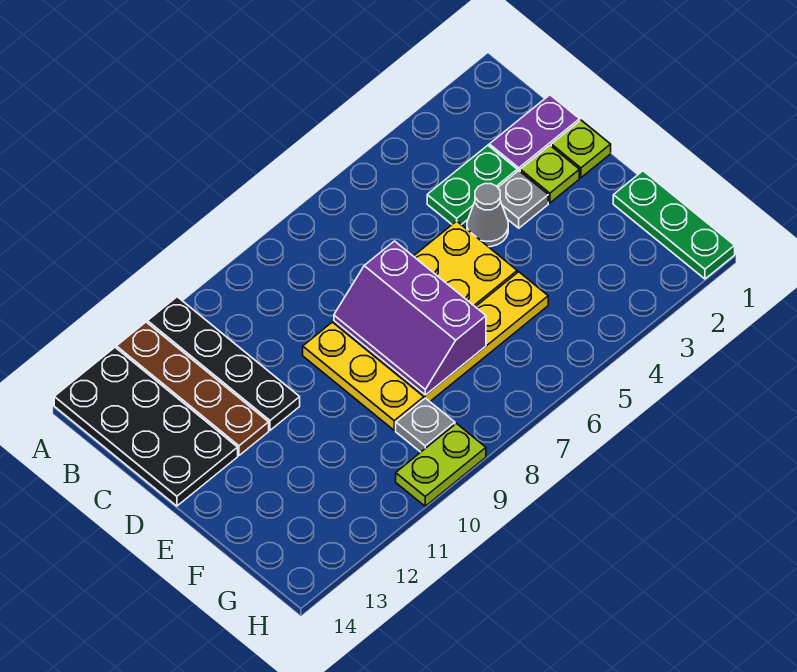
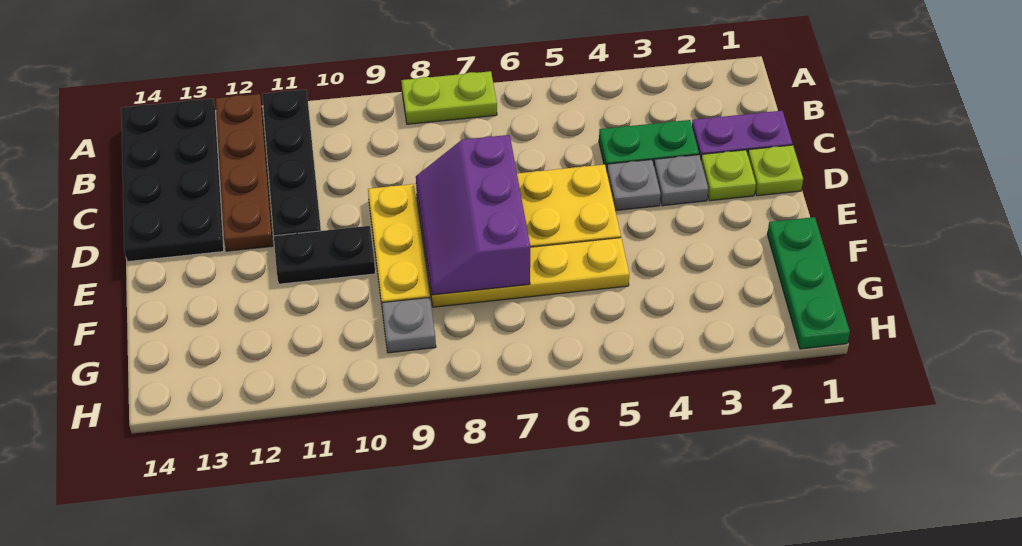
grey 1x1 cone [467,184,508,247] -> grey 1x1 plate [607,160,661,211]
none -> black 1x2 plate [274,226,375,284]
lime 1x2 plate [396,423,486,506] -> lime 1x2 plate moved to [401,71,497,124]

